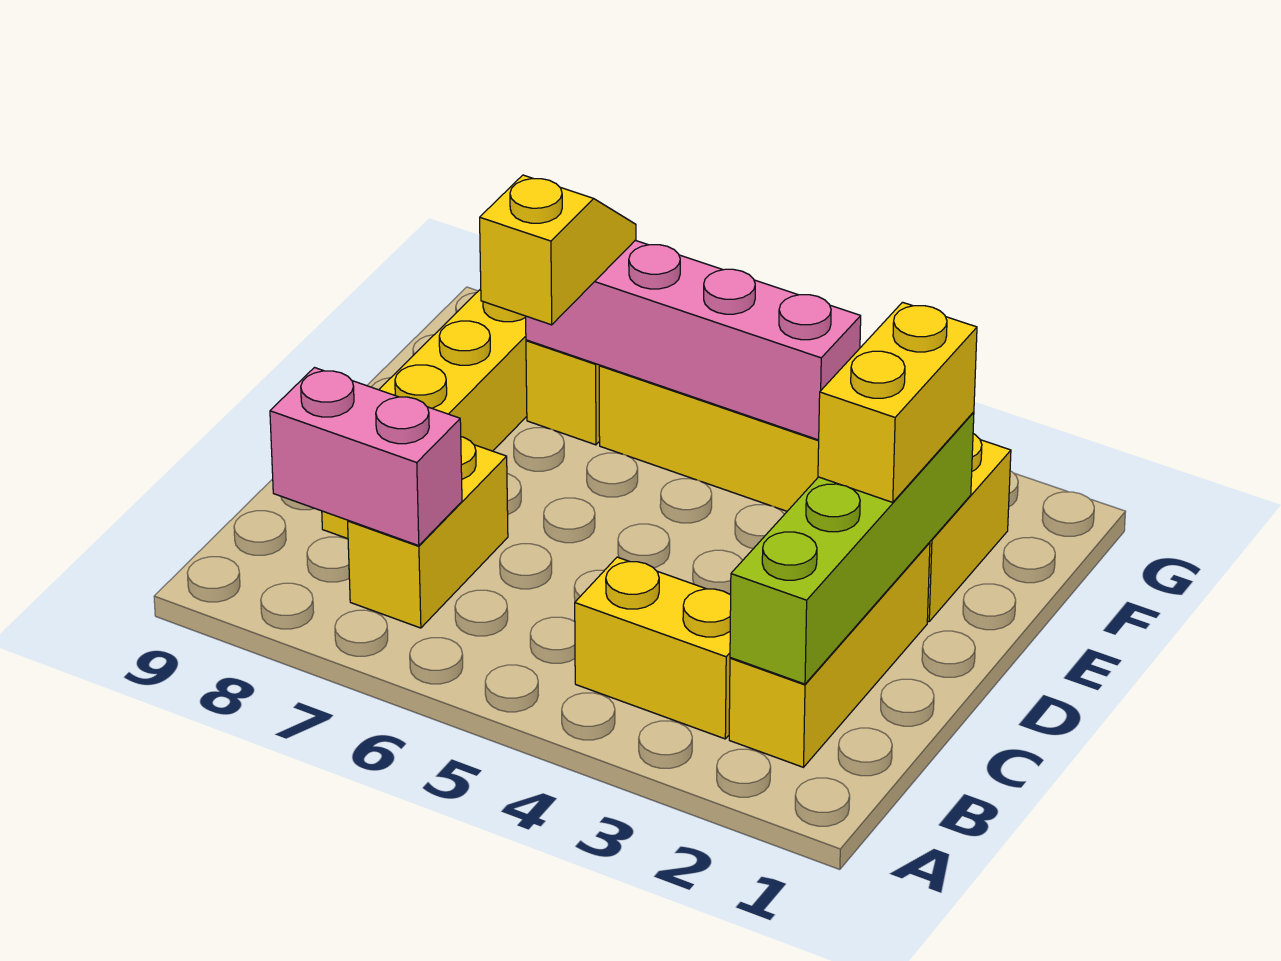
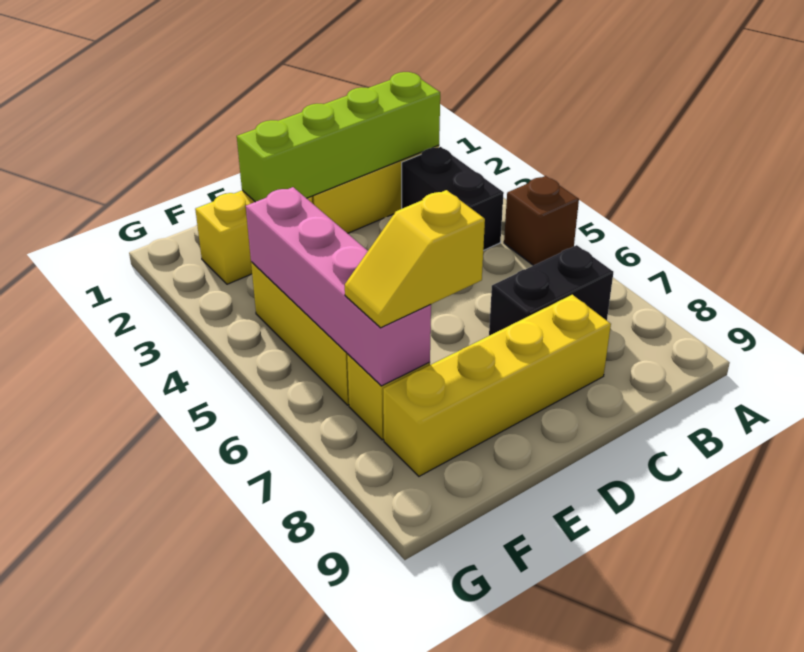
none -> brown 1x1 brick [504,176,579,266]
yellow 1x2 brick [575,557,731,739] -> black 1x2 brick [402,147,504,251]
yellow 1x2 brick [348,437,508,628] -> black 1x2 brick [489,245,613,336]
pink 1x2 brick [270,368,462,546] -> none
yellow 1x2 brick [818,302,977,502] -> none

